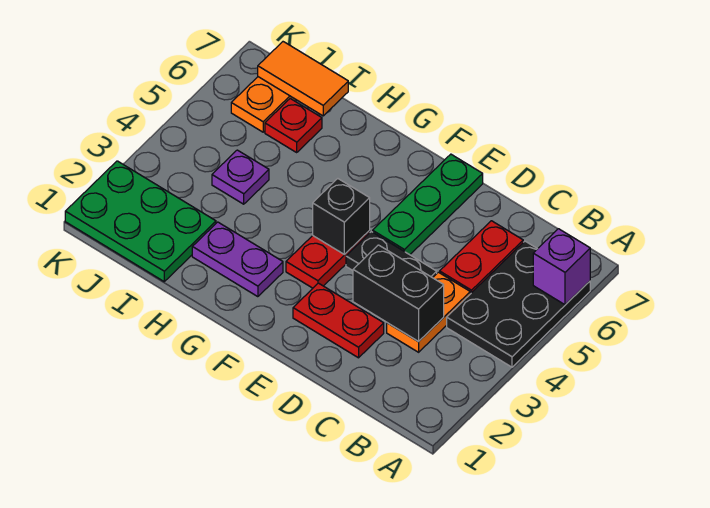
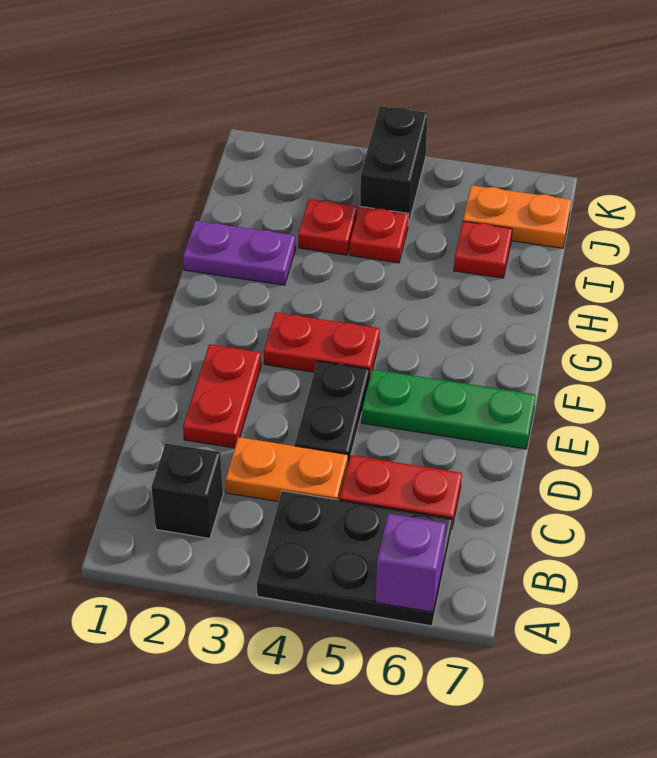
black 1x2 brick [353,245,444,342] -> black 1x2 brick moved to [360,106,428,225]
black 1x1 brick [313,179,370,255] -> black 1x1 brick moved to [151,443,223,538]
purple 1x2 plate [192,222,283,297] -> purple 1x2 plate turned to [183,221,296,285]
green 2x3 plate [65,161,216,281] -> none
none -> red 1x1 plate [298,199,357,255]
purple 1x1 plate [212,150,269,204] -> red 1x1 plate [350,207,409,263]
orange 1x2 tile [258,42,348,116] -> none

